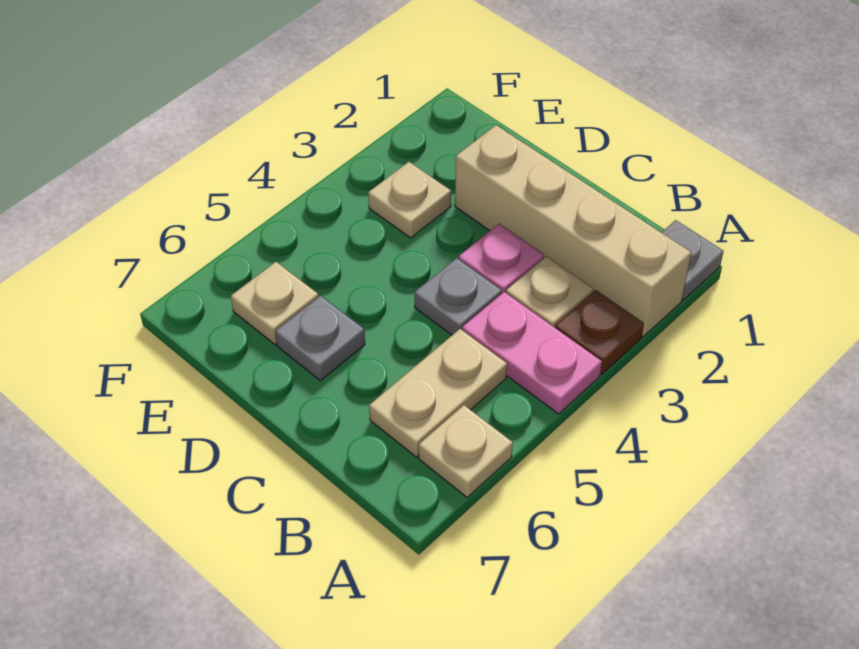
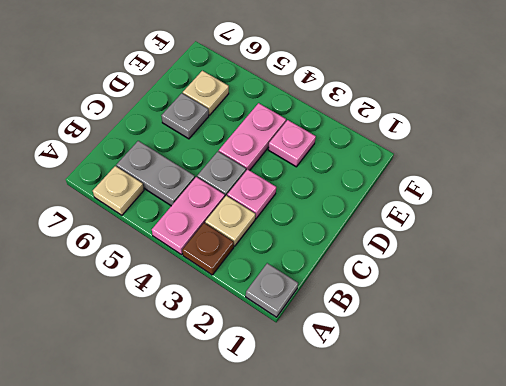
tan 1x4 brick [455,125,691,336] -> none
tan 1x2 plate [369,329,507,457] -> grey 1x2 plate [116,141,195,206]
none -> pink 1x2 plate [219,103,286,170]
tan 1x1 plate [368,162,451,238] -> pink 1x1 plate [268,120,316,167]

